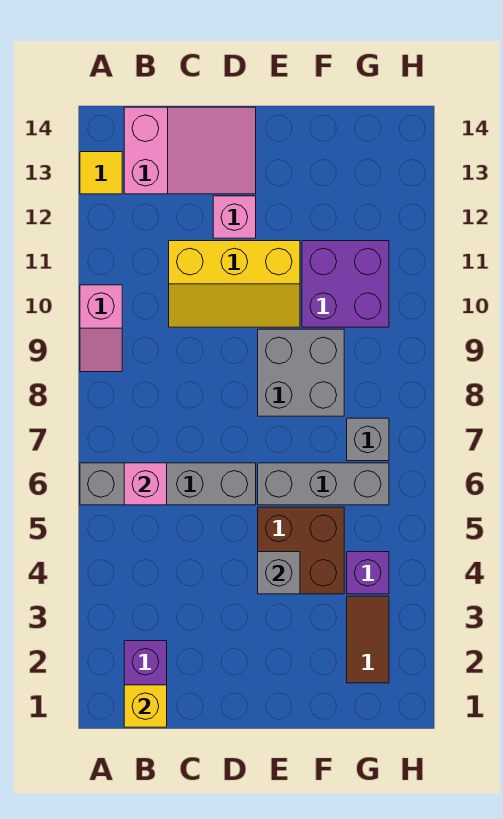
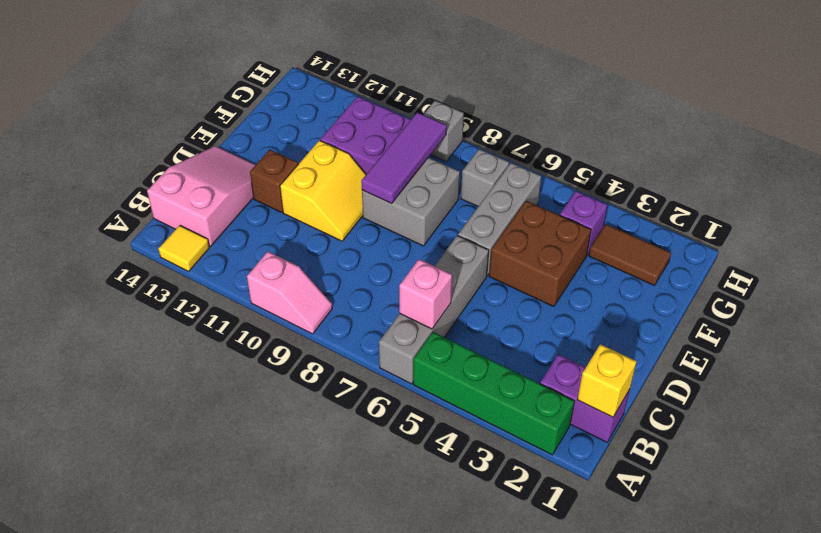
none -> green 1x4 brick [413,332,574,455]
yellow 2x3 slope [169,241,300,327] -> yellow 2x2 slope [280,140,366,241]
pink 1x1 brick [213,196,256,238] -> brown 1x1 brick [250,150,298,213]
grey 1x1 brick [258,552,300,594] -> grey 1x1 brick moved to [423,101,464,162]
none -> purple 1x3 tile [361,112,447,203]

